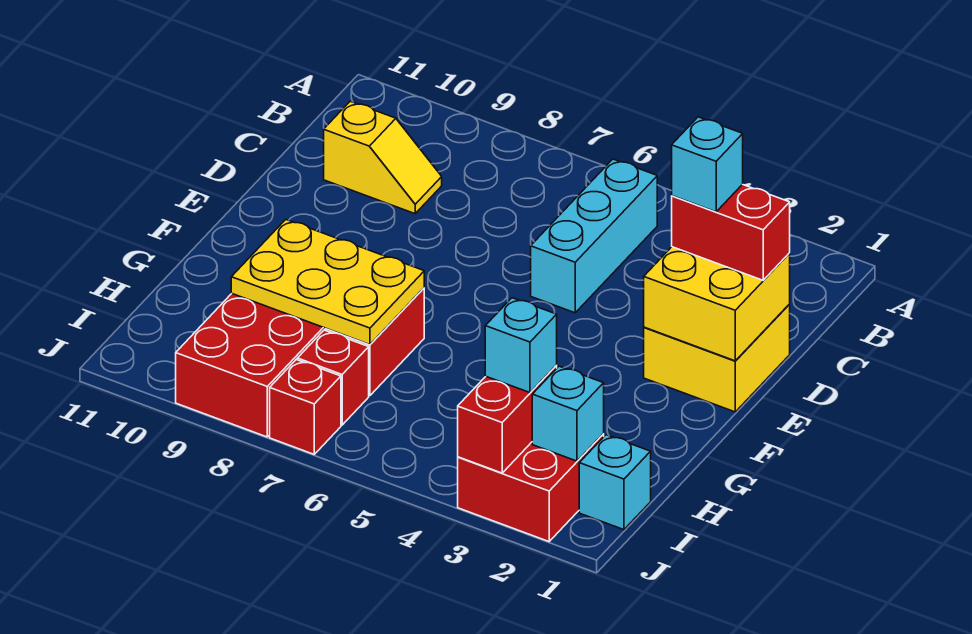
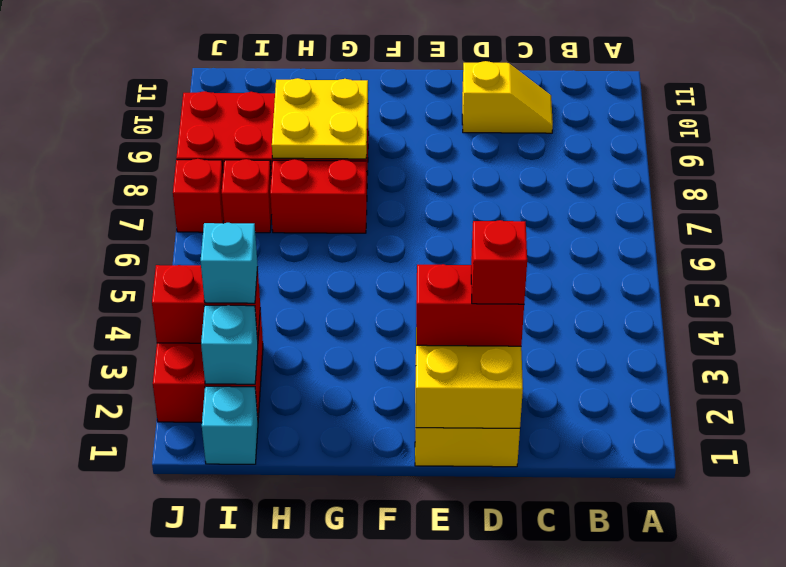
cyan 1x3 brick [531,159,657,313] -> none
yellow 1x2 slope [324,101,442,214] -> yellow 1x2 slope turned to [462,61,553,133]
red 1x2 brick [672,184,790,280] -> red 1x2 brick turned to [416,264,524,346]
cyan 1x1 brick [672,117,743,212] -> red 1x1 brick [471,220,527,304]
yellow 2x3 plate [231,220,424,345] -> yellow 2x2 plate [272,78,368,159]

